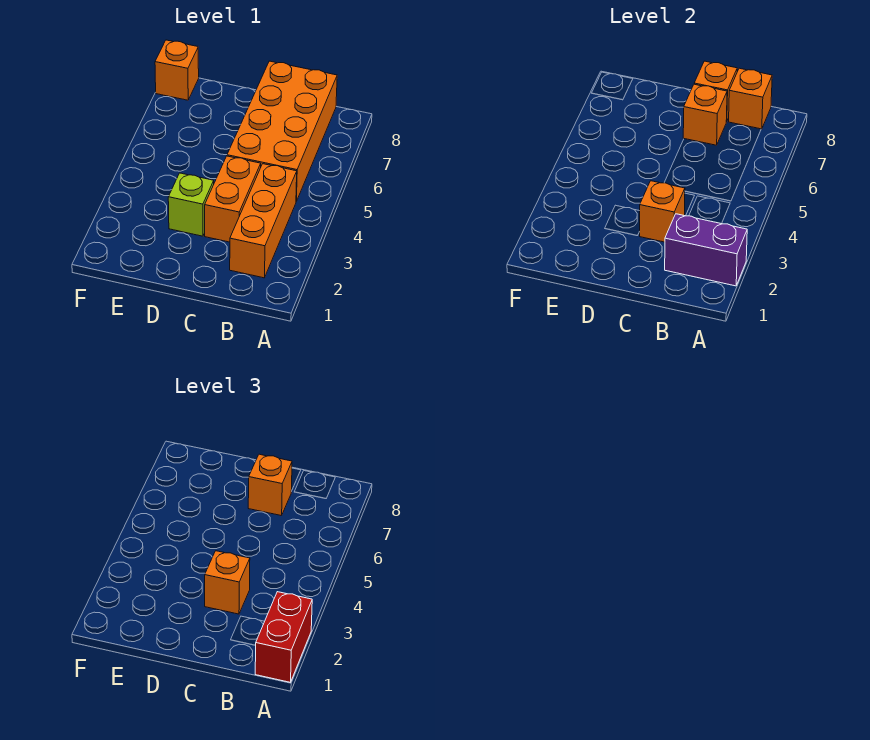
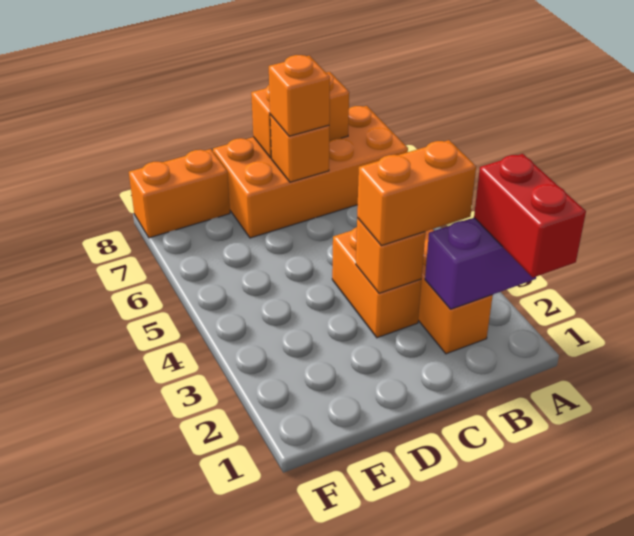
orange 2x4 brick [227,61,337,201] -> orange 2x4 brick turned to [213,106,408,238]
orange 1x1 brick [205,551,250,614] -> orange 1x2 brick [357,140,476,246]
lime 1x1 brick [168,173,214,236] -> none
orange 1x1 brick [155,40,199,100] -> orange 1x2 brick [129,149,230,238]

